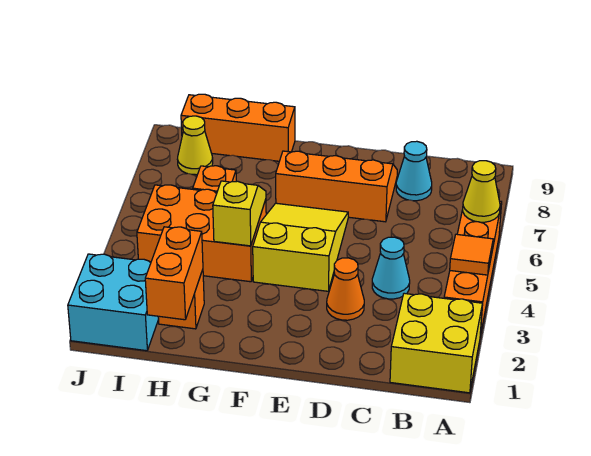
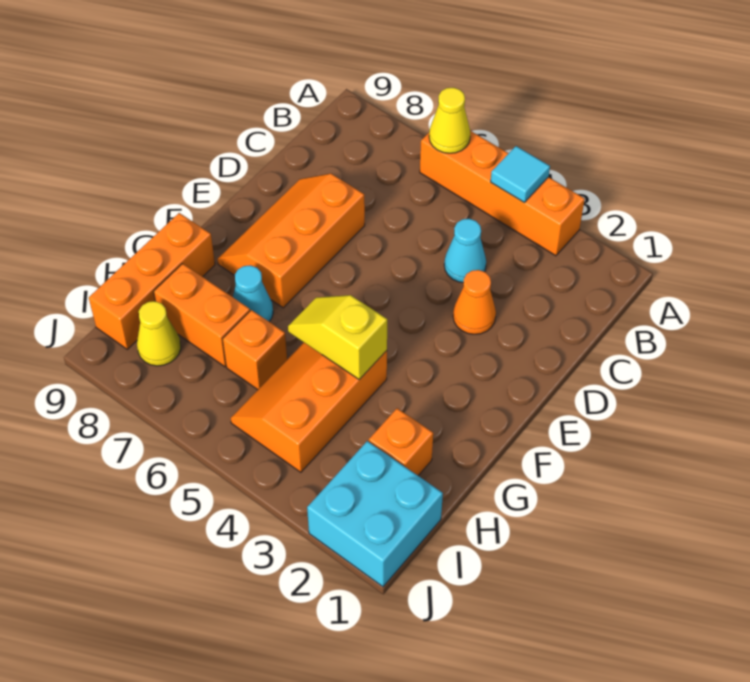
yellow 2x2 brick [390,293,482,393] -> none
orange 1x1 tile [450,234,493,275] -> cyan 1x1 tile [491,146,550,202]
cyan 1x1 cone [396,141,432,201] -> cyan 1x1 cone moved to [233,265,273,322]
yellow 2x3 slope [253,203,348,291] -> none
orange 2x3 brick [137,185,266,282] -> orange 2x3 slope [231,343,387,472]
orange 1x2 brick [145,227,203,320] -> orange 1x2 brick moved to [154,264,250,367]

